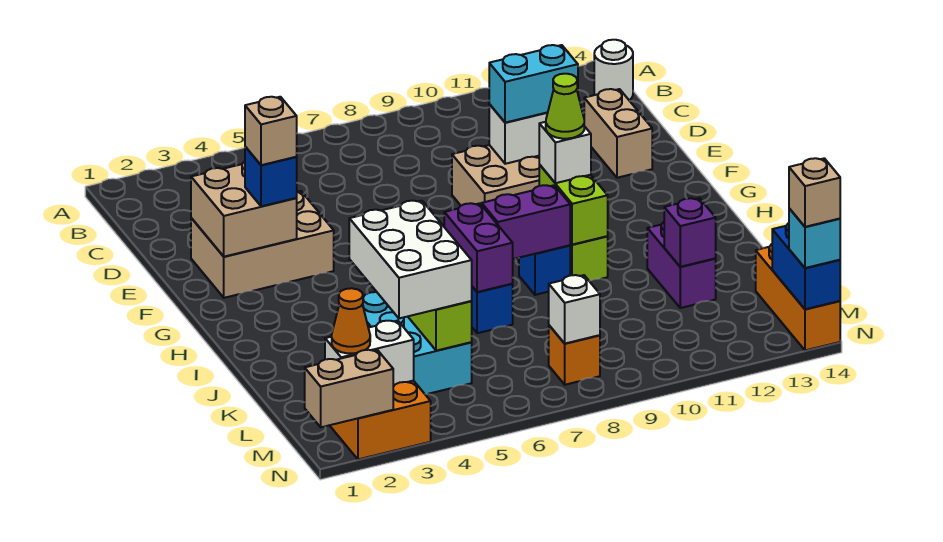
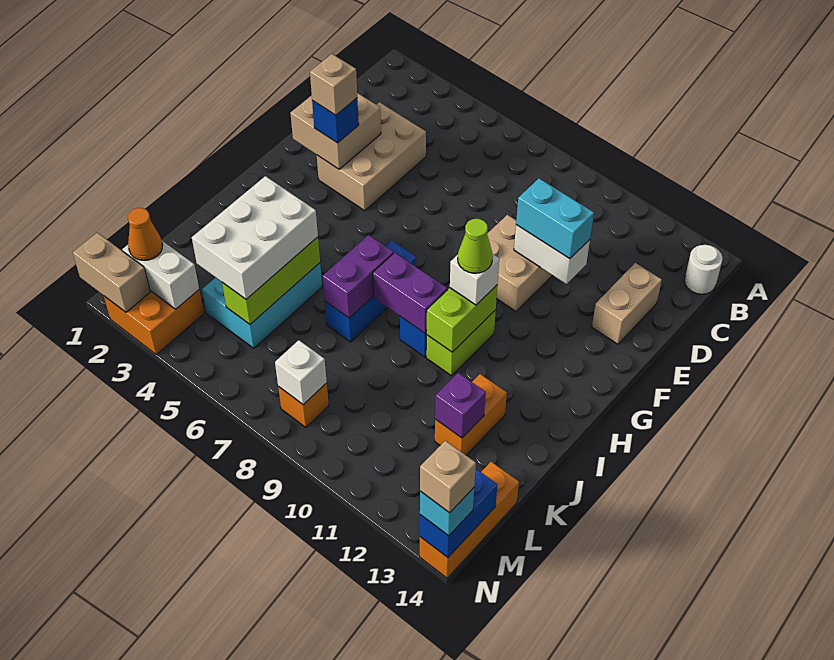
tan 2x3 brick [191,191,334,298] -> tan 2x3 brick turned to [317,102,426,211]
purple 1x2 brick [647,222,716,308] -> orange 1x2 brick [435,374,507,455]

